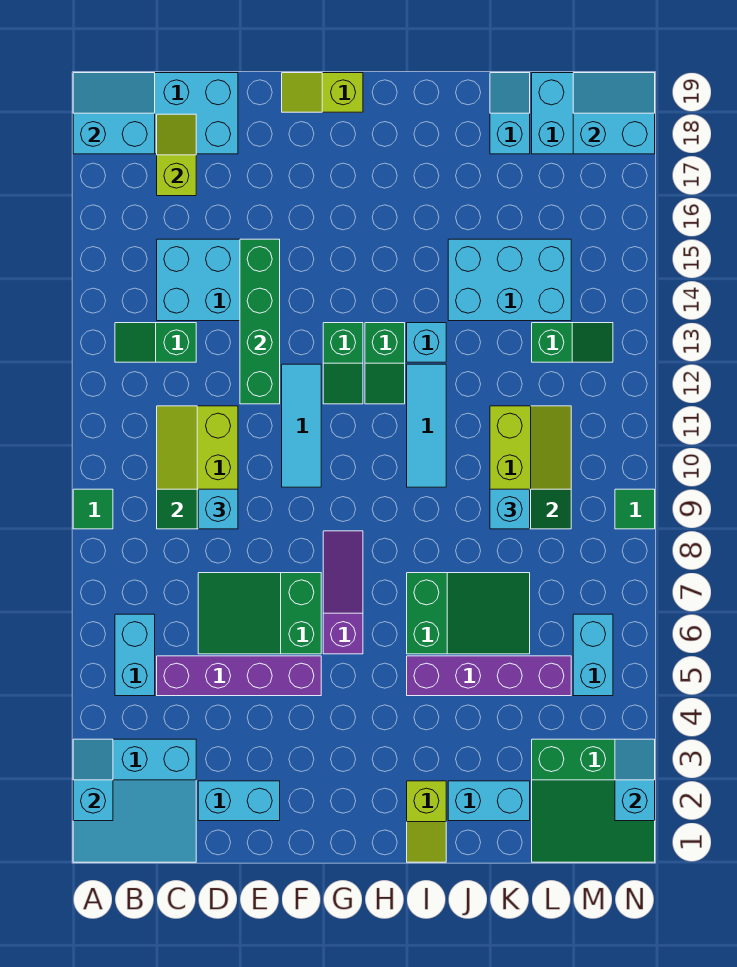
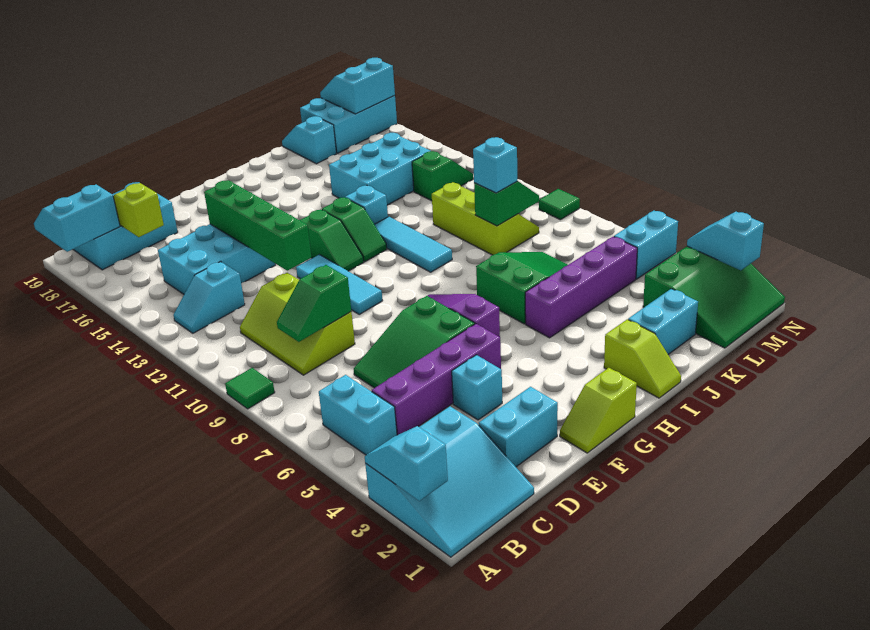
green 1x2 slope [115,323,196,362] -> cyan 1x2 slope [173,261,245,333]
cyan 1x1 brick [198,489,238,529] -> cyan 1x1 brick moved to [452,355,502,420]
lime 1x2 slope [282,73,363,112] -> lime 1x2 slope moved to [560,368,637,453]
cyan 1x2 brick [573,614,613,696] -> cyan 1x2 brick turned to [614,211,678,279]

